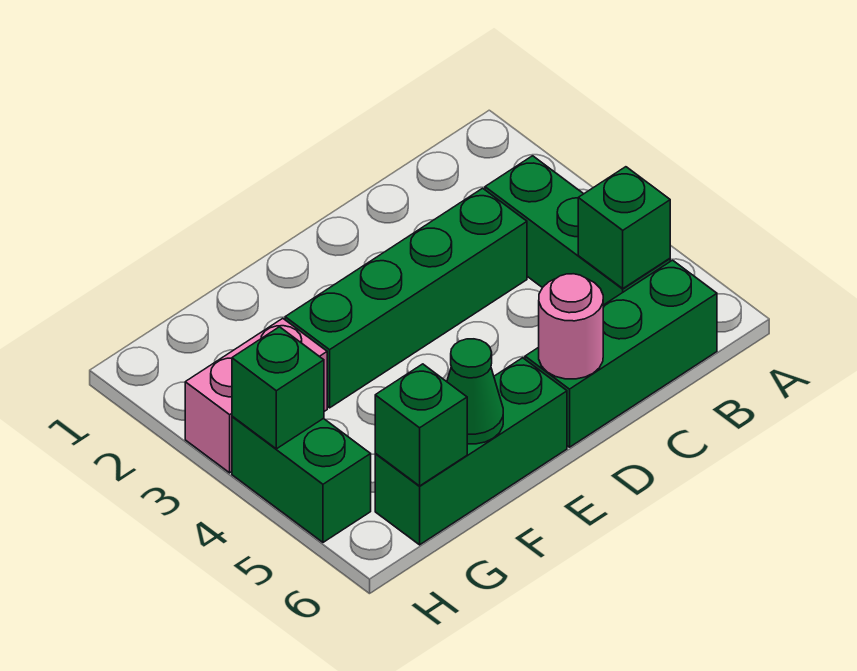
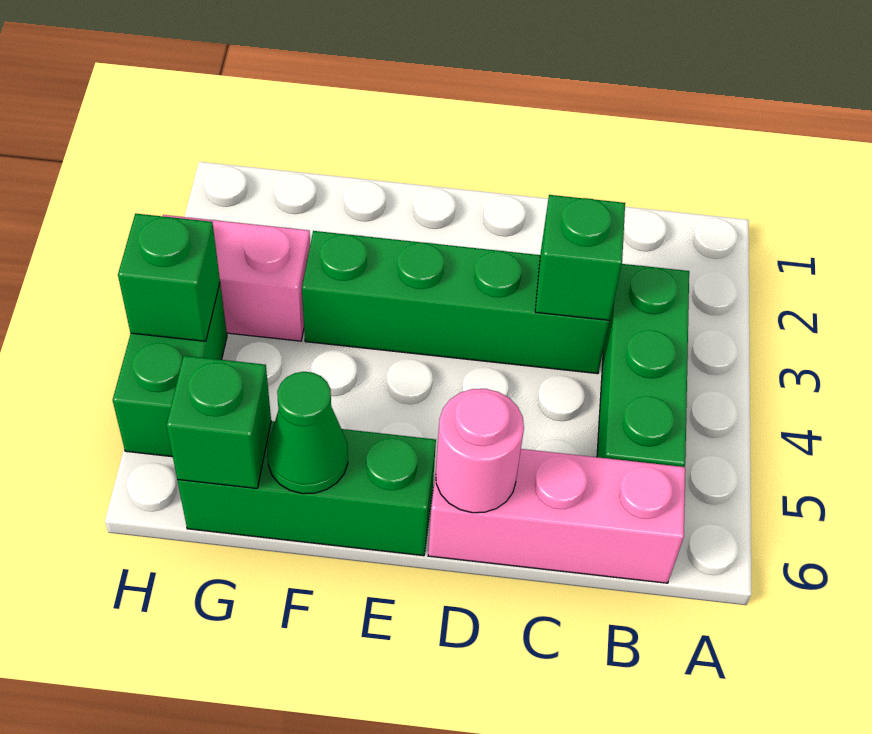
green 1x1 brick [578,167,670,288] -> green 1x1 brick moved to [535,195,625,320]
green 1x3 brick [525,260,717,447] -> pink 1x3 brick [428,449,685,583]

